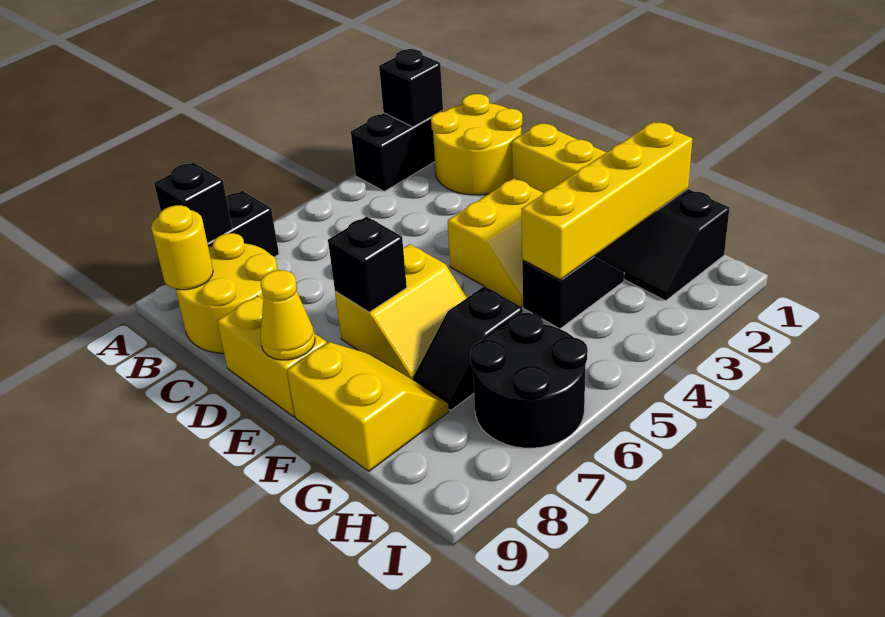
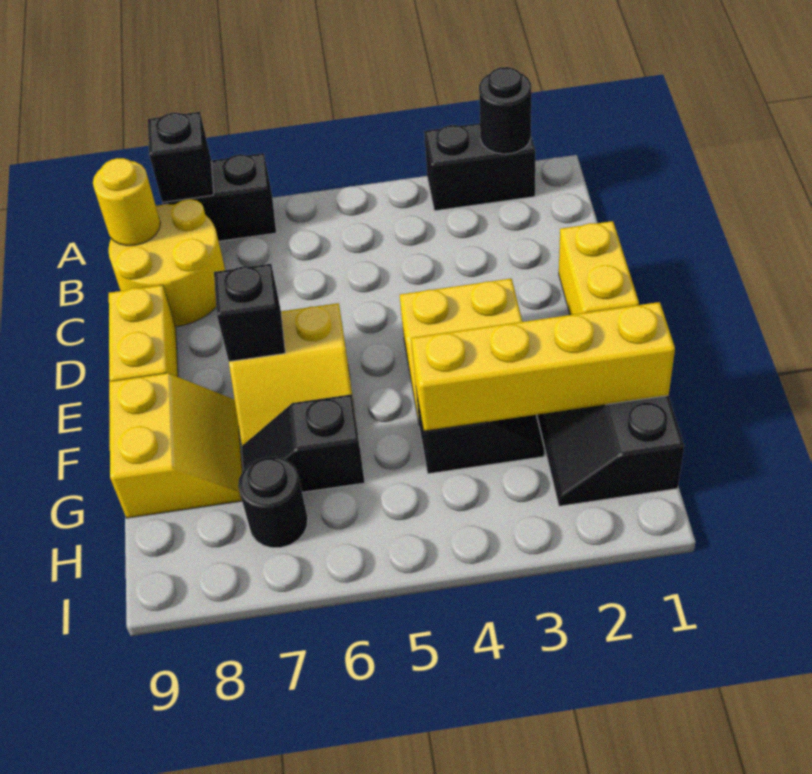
black 1x1 brick [379,49,443,127] -> black 1x1 round brick [479,67,531,154]
yellow 2x2 round brick [431,94,523,195] -> none
yellow 1x1 cone [260,270,315,360] -> none
black 2x2 round brick [470,313,588,448] -> black 1x1 round brick [238,457,308,548]

